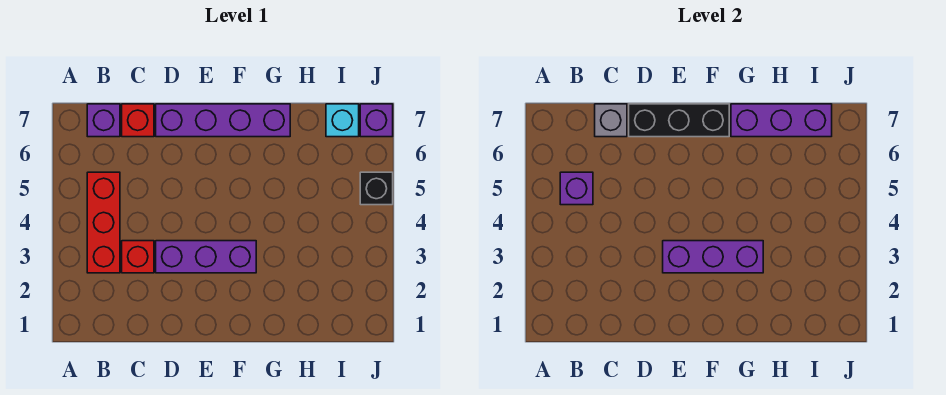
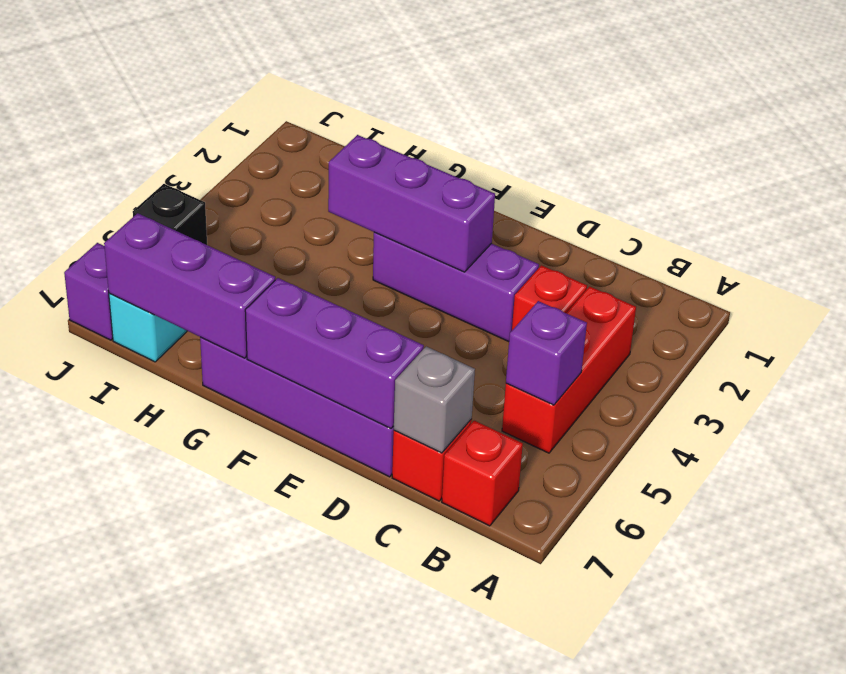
purple 1x1 brick [87,104,120,137] -> red 1x1 brick [442,421,523,526]
black 1x3 brick [629,104,729,137] -> purple 1x3 brick [245,278,424,428]

